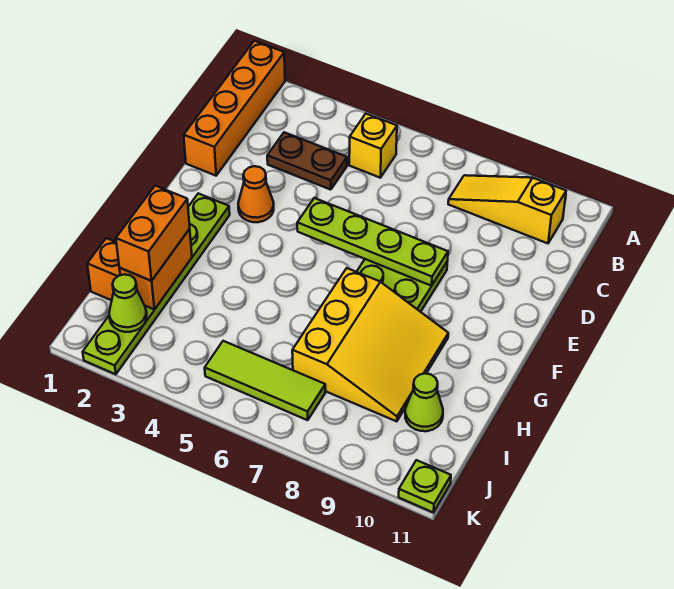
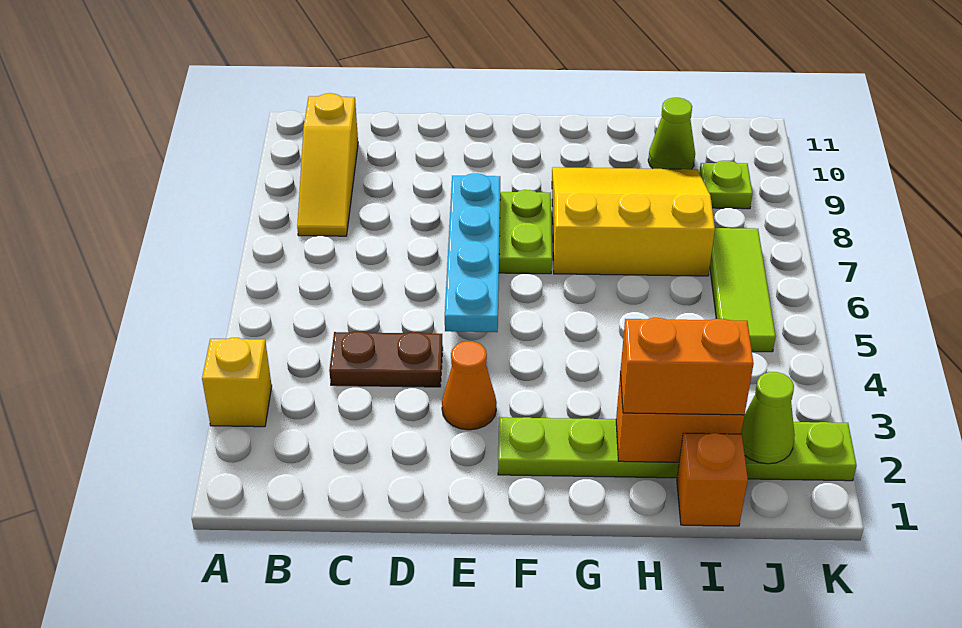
orange 1x4 brick [184,41,285,176] -> none
yellow 1x1 brick [349,114,397,178] -> yellow 1x1 brick moved to [202,338,272,427]
brown 1x2 plate [267,132,347,190] -> brown 1x2 plate turned to [329,331,443,387]
lime 1x4 plate [297,198,448,286] -> cyan 1x4 plate [445,173,500,332]
lime 1x1 plate [399,460,451,513] -> lime 1x1 plate moved to [699,161,752,209]

